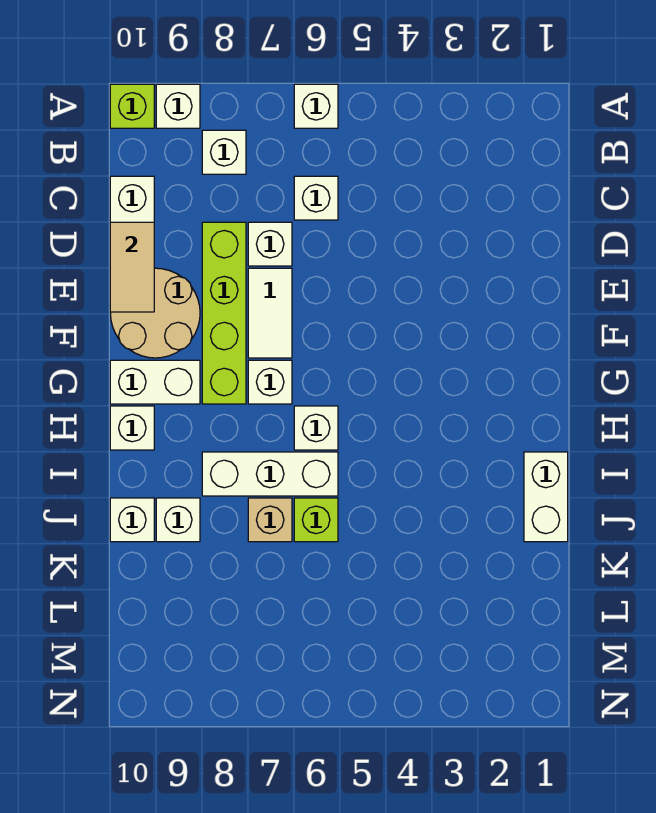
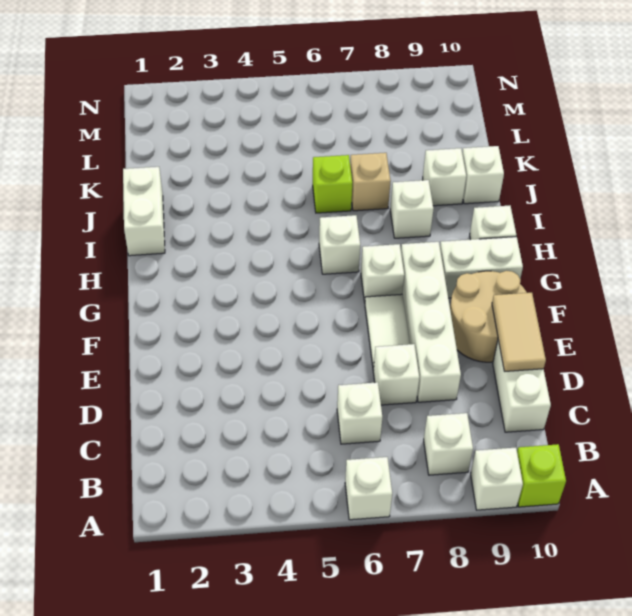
lime 1x4 brick [202,222,246,404] -> white 1x4 brick [401,242,461,402]
white 1x3 brick [202,452,338,496] -> white 1x1 brick [390,180,433,238]

